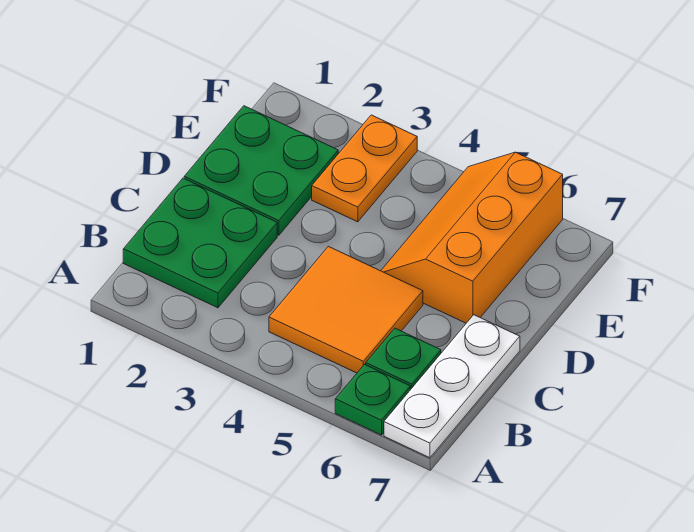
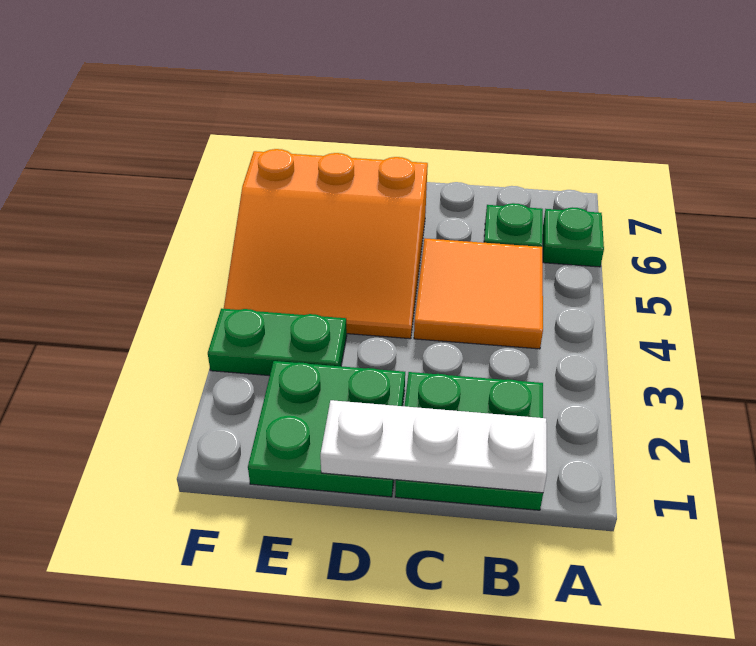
white 1x3 plate [384,315,520,458] -> white 1x3 plate moved to [320,400,547,493]
orange 2x3 slope [381,152,563,323] -> orange 3x3 slope [224,149,428,339]
orange 1x2 plate [312,115,417,222] -> green 1x2 plate [208,309,347,376]

